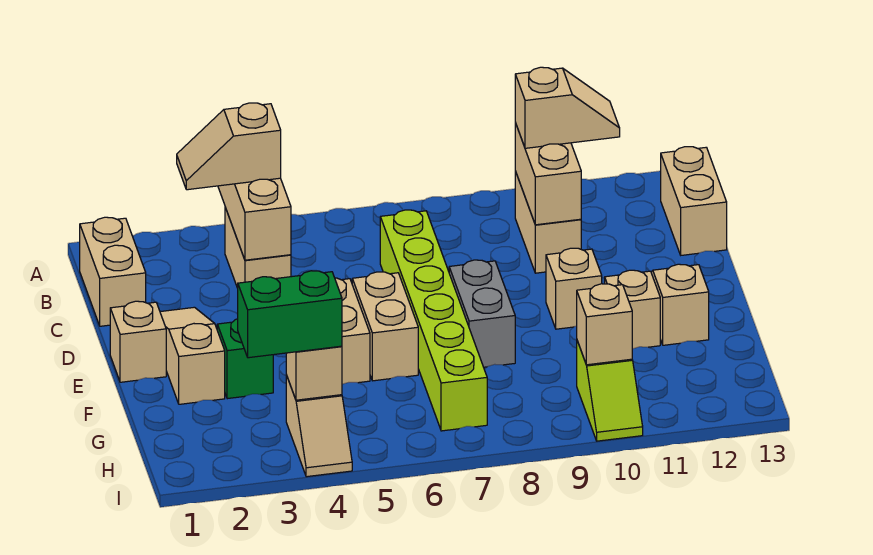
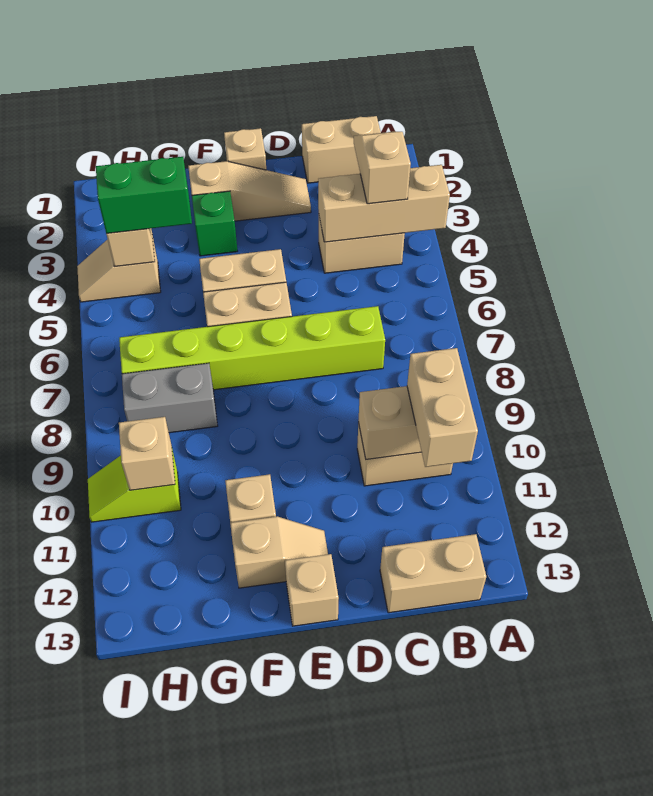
tan 1x2 slope [515,67,620,148] -> tan 1x2 brick [407,348,478,467]
grey 1x2 brick [449,260,515,367] -> grey 1x2 brick moved to [122,363,218,433]
tan 1x1 brick [546,248,602,329] -> tan 1x1 brick moved to [285,554,339,626]
green 1x2 brick [238,271,342,358] -> green 1x2 brick turned to [96,157,192,234]

